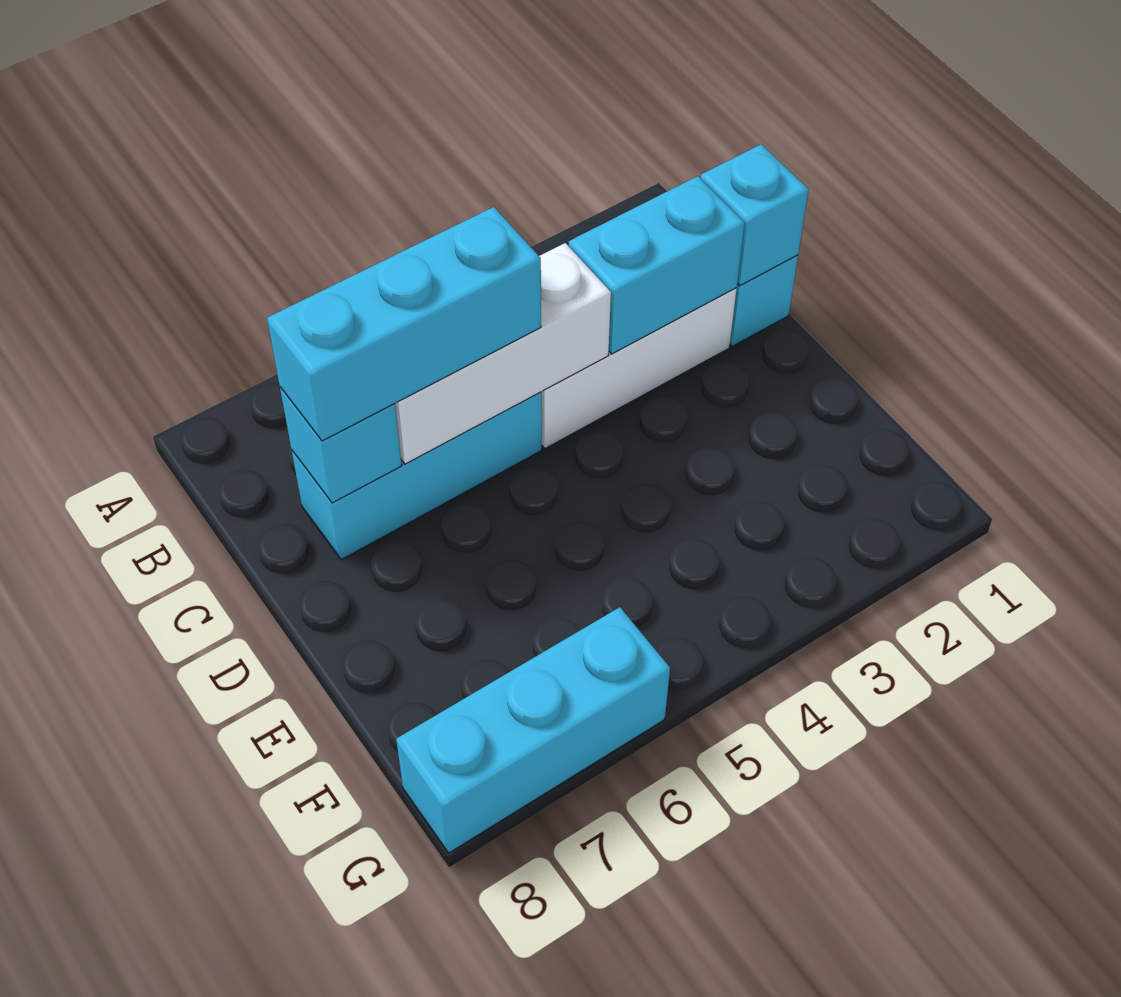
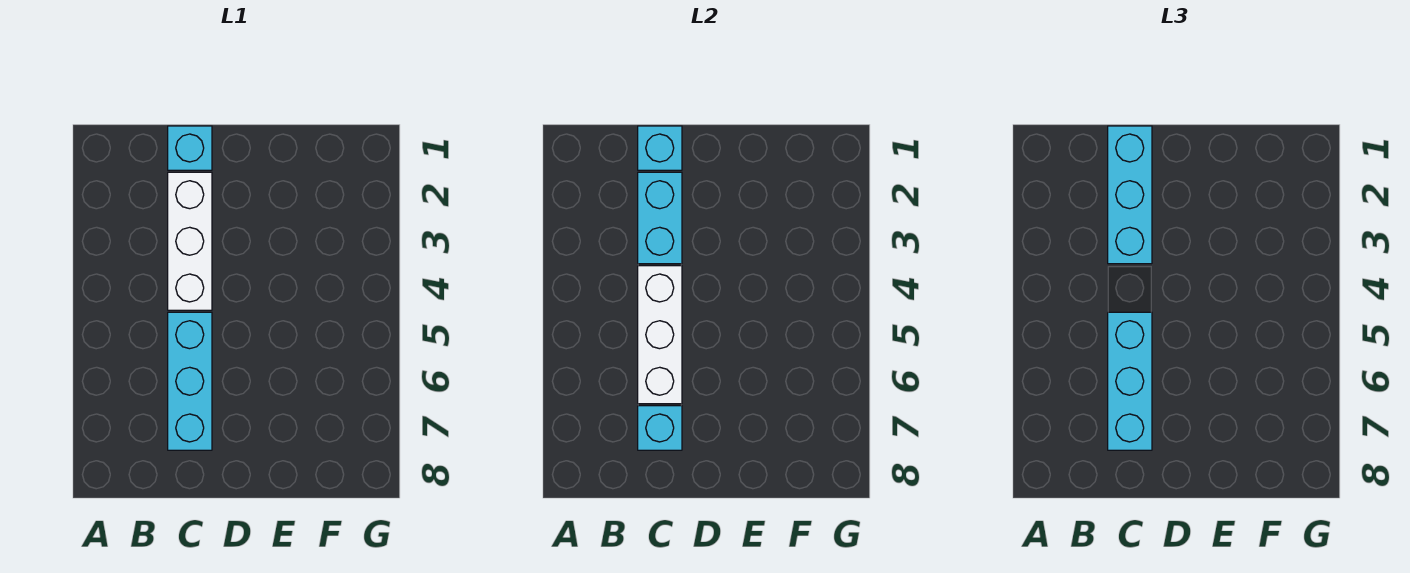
cyan 1x3 brick [396,607,670,853] -> cyan 1x3 brick moved to [1108,126,1152,264]

